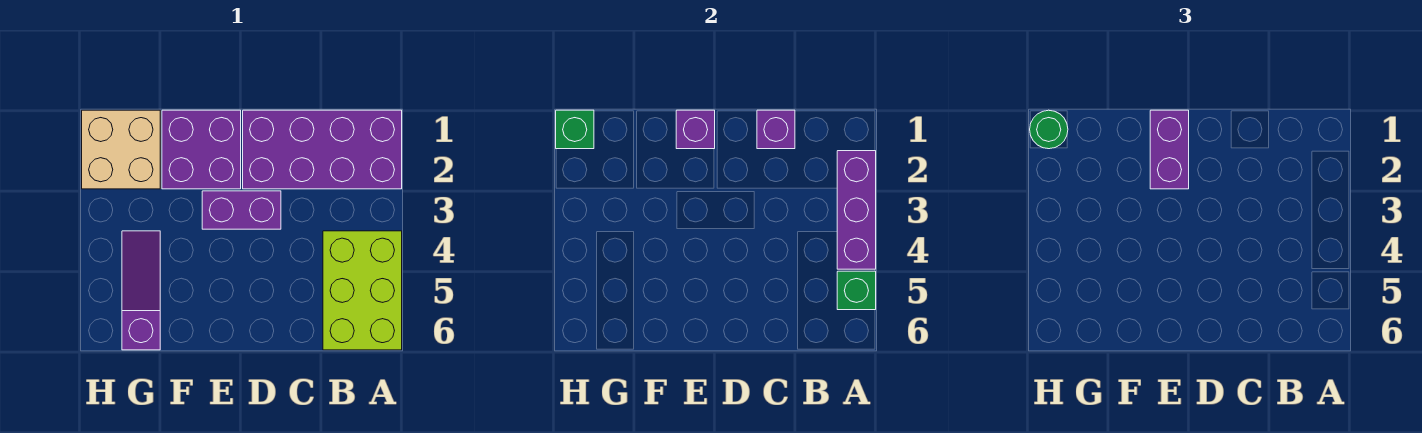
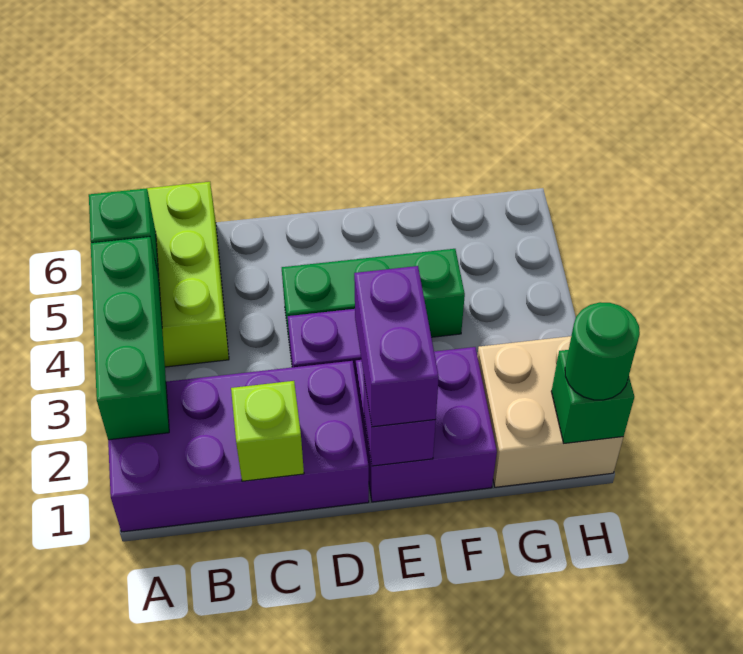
purple 1x3 brick [837,151,876,269] -> green 1x3 brick [91,237,169,440]
purple 1x1 brick [757,110,795,149] -> lime 1x1 brick [231,381,304,481]
none -> green 1x3 brick [282,249,465,345]
purple 1x3 slope [122,231,160,350] -> none

